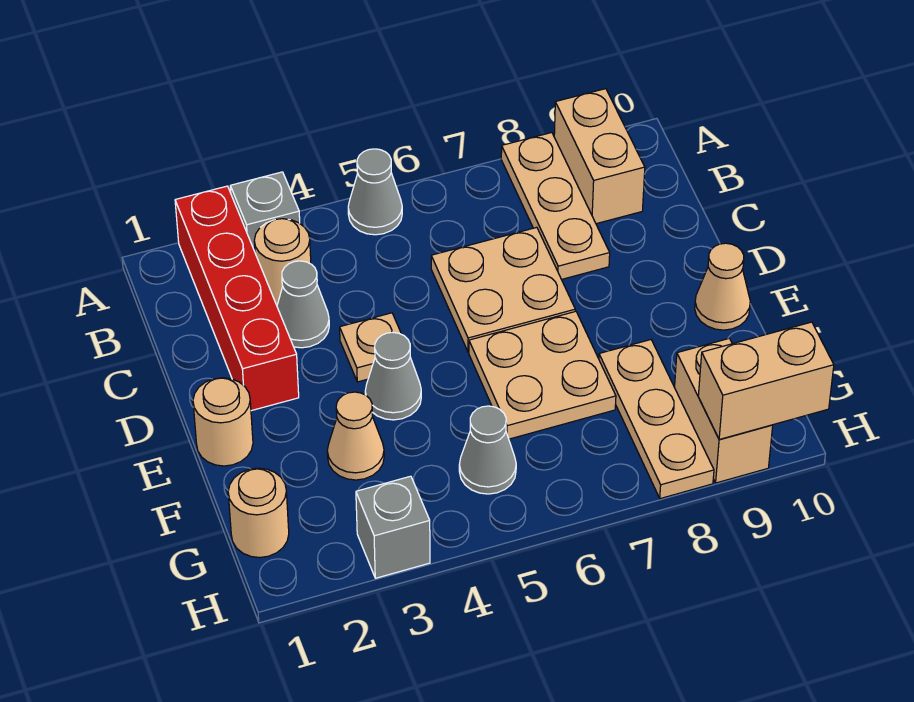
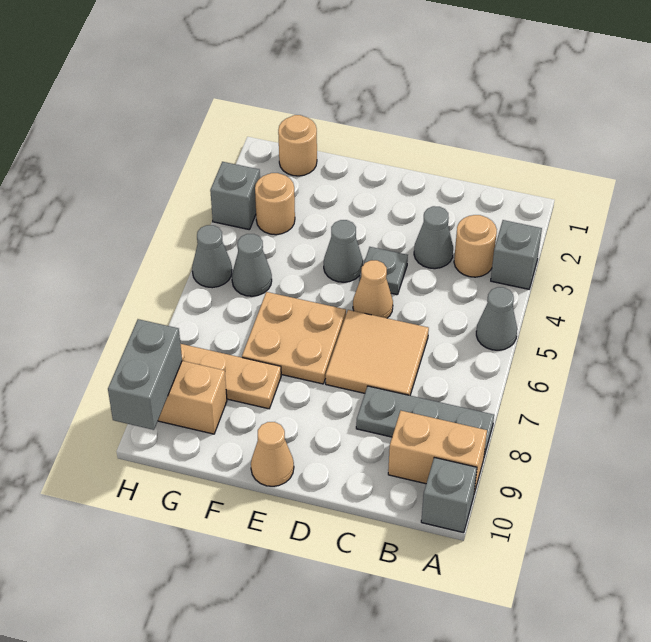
red 1x4 brick [175,186,299,411] -> none
tan 1x3 plate [501,133,610,279] -> grey 1x3 plate [356,386,494,456]
none -> grey 1x1 brick [421,457,477,533]
tan 2x2 plate [431,227,575,352] -> tan 2x2 tile [326,310,429,395]
tan 1x1 plate [340,313,401,382] -> grey 1x1 plate [359,247,408,295]
tan 1x1 round brick [193,378,253,466] -> tan 1x1 round brick moved to [255,173,295,235]
tan 1x1 cone [327,392,384,480] -> tan 1x1 cone moved to [353,260,393,318]
none -> grey 1x1 cone [192,225,232,288]
tan 1x2 brick [698,322,834,439] -> grey 1x2 brick [108,319,182,430]

